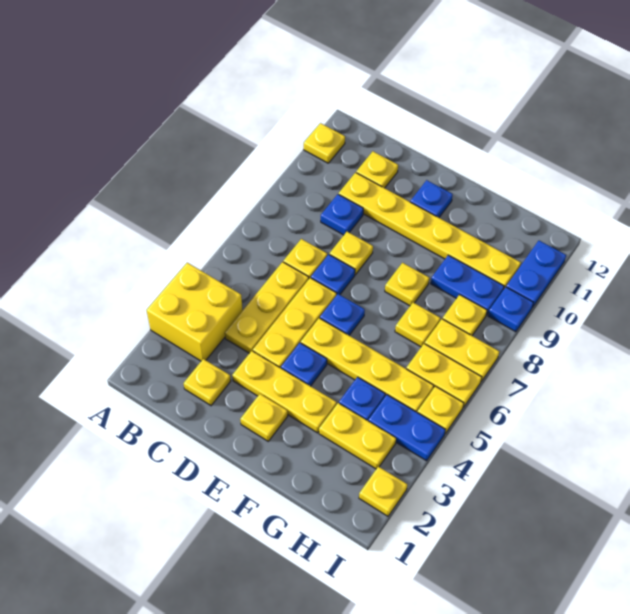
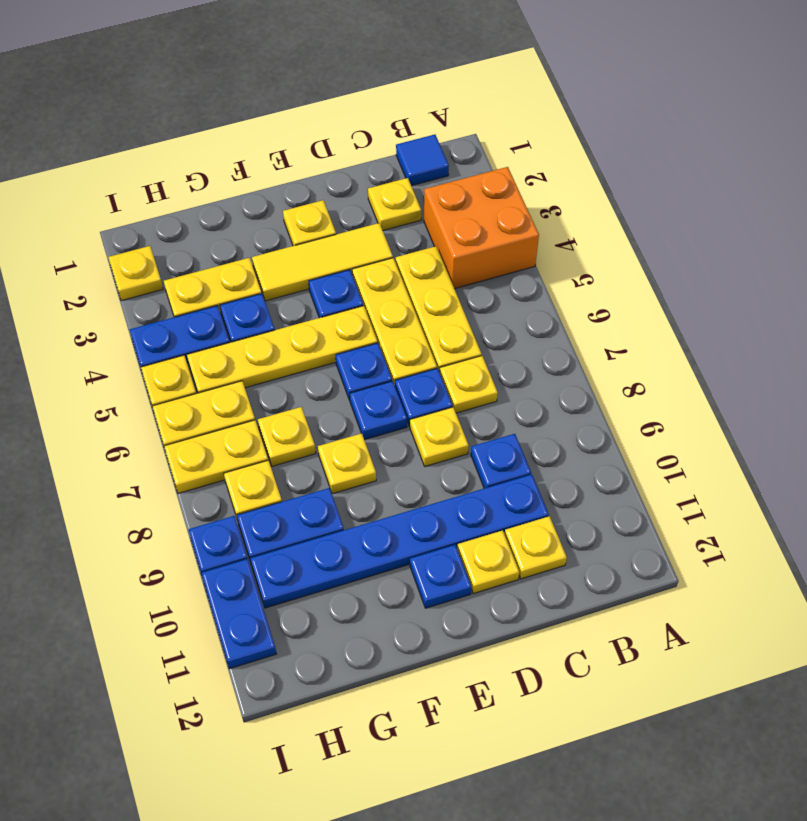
yellow 2x2 brick [147,263,243,361] -> orange 2x2 brick [424,167,539,289]
yellow 1x1 plate [304,123,345,163] -> yellow 1x1 plate moved to [457,530,519,594]
none -> blue 1x1 tile [396,135,449,186]
yellow 1x6 plate [339,173,521,288] -> blue 1x6 plate [250,474,549,608]
yellow 1x3 plate [232,351,337,433] -> yellow 1x3 tile [252,223,393,301]
none -> blue 1x1 plate [350,381,407,440]

